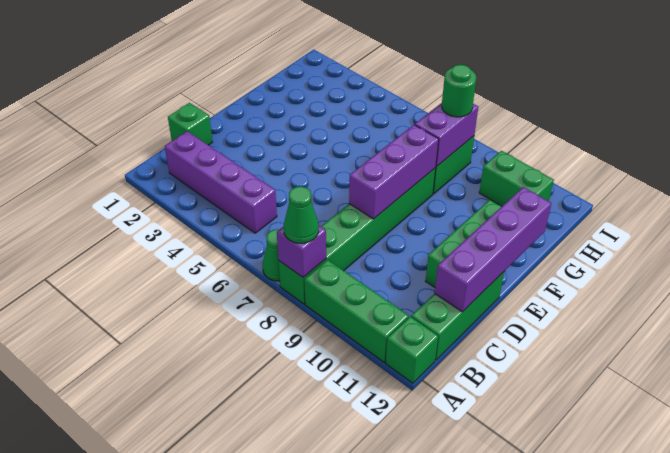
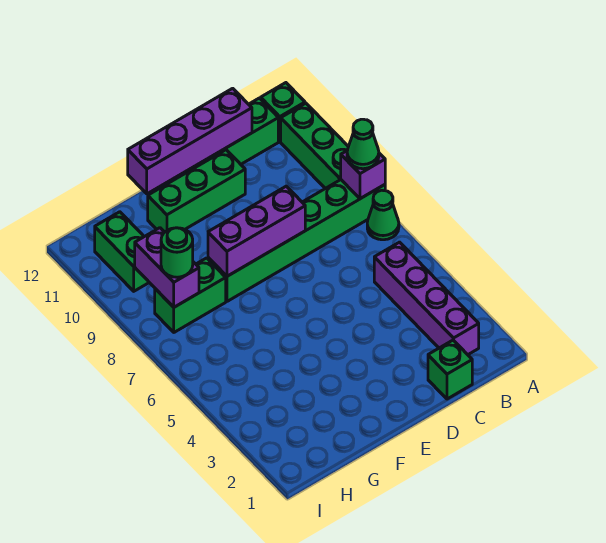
purple 1x2 brick [415,103,478,167] -> purple 1x2 brick turned to [135,228,199,307]

